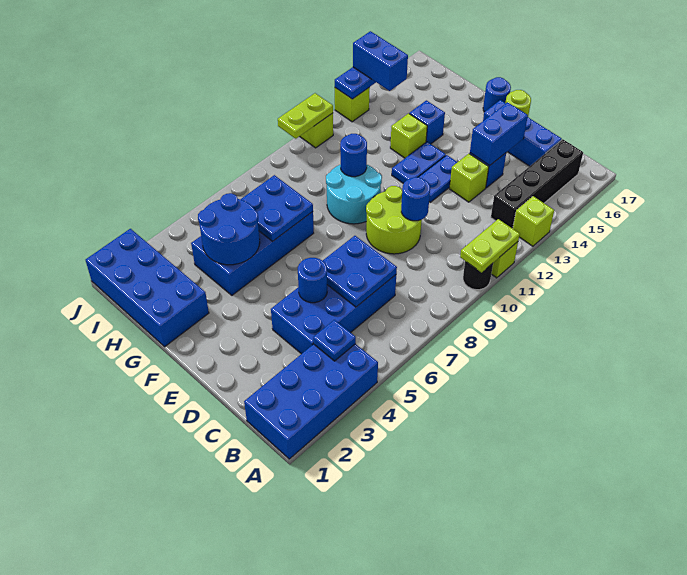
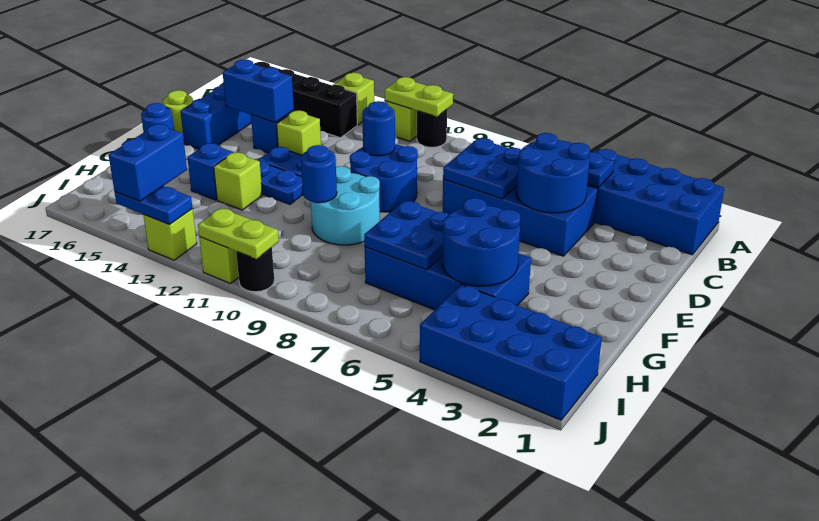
blue 1x1 round brick [298,258,327,303] -> blue 2x2 round brick [517,133,590,213]
lime 2x2 round brick [366,186,422,254] -> blue 2x2 round brick [350,144,418,212]
blue 2x4 brick [86,229,209,347] -> blue 2x4 brick turned to [420,285,602,420]
none -> black 1x1 round brick [236,248,274,292]

